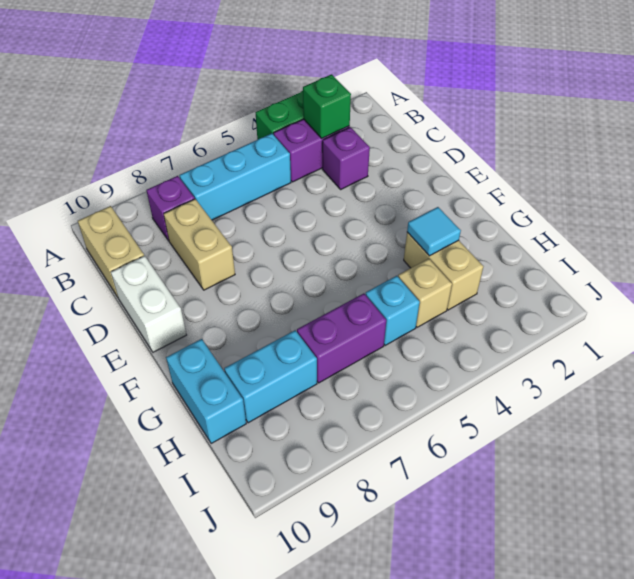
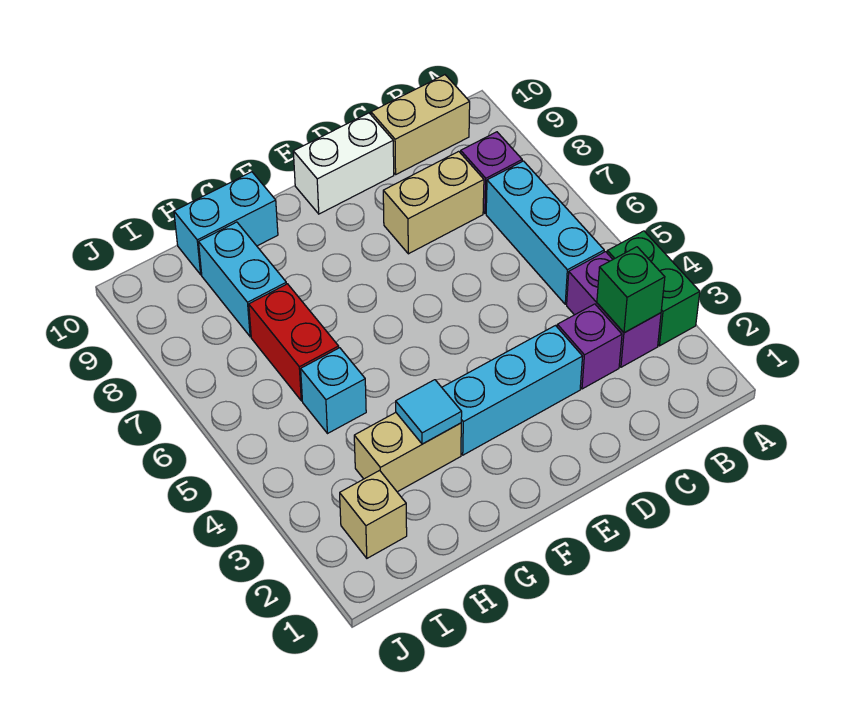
none -> cyan 1x3 brick [442,326,583,455]
tan 1x1 brick [398,259,452,327] -> tan 1x1 brick moved to [340,470,407,558]
purple 1x2 brick [297,293,386,383] -> red 1x2 brick [249,284,339,401]

